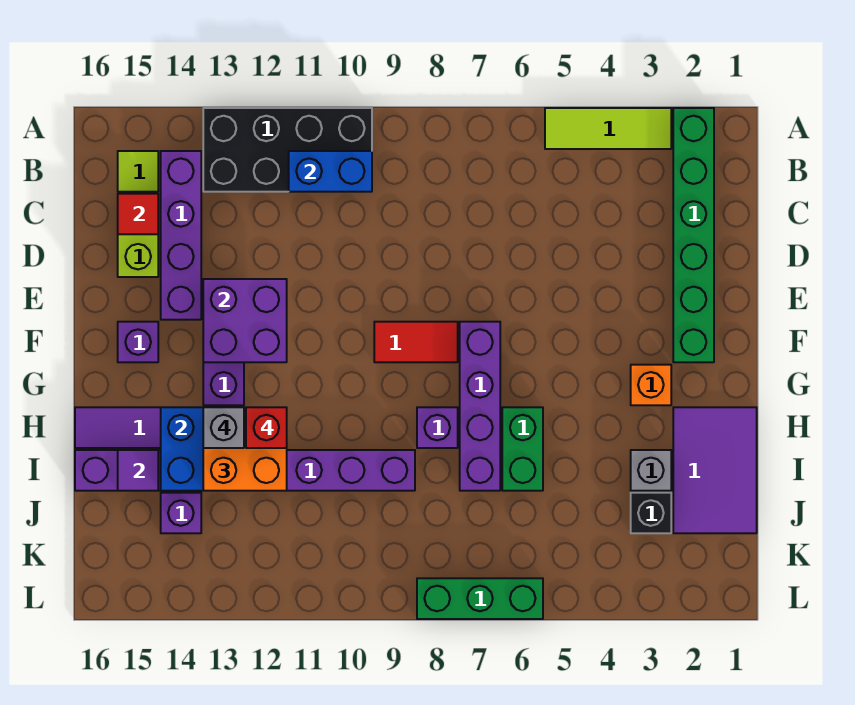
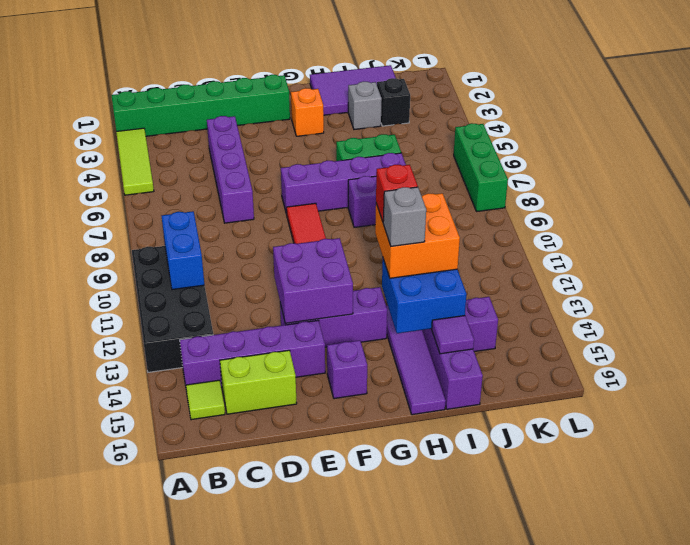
red 1x1 tile [118,194,158,234] -> none
none -> purple 1x4 brick [207,116,254,223]

